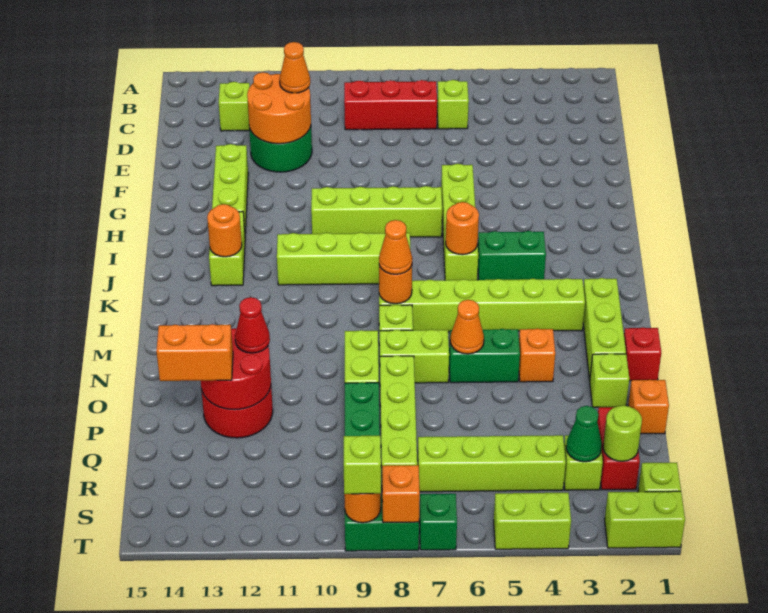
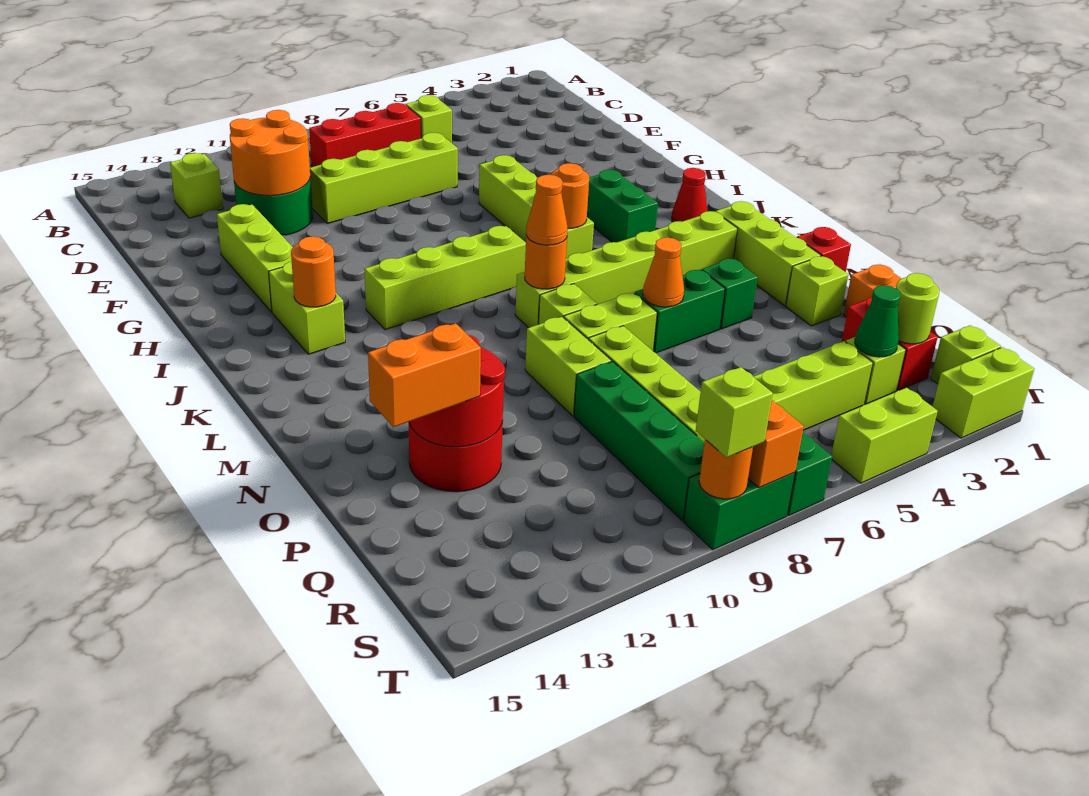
orange 1x1 cone [280,42,310,93] -> none
lime 1x4 brick [311,186,442,237] -> lime 1x4 brick moved to [310,133,458,223]
green 1x2 brick [478,231,546,280] -> green 1x2 brick turned to [587,170,658,242]
orange 1x1 brick [519,328,555,382] -> green 1x1 brick [702,258,758,329]
red 1x1 cone [235,297,270,353] -> red 1x1 cone moved to [672,168,707,222]

